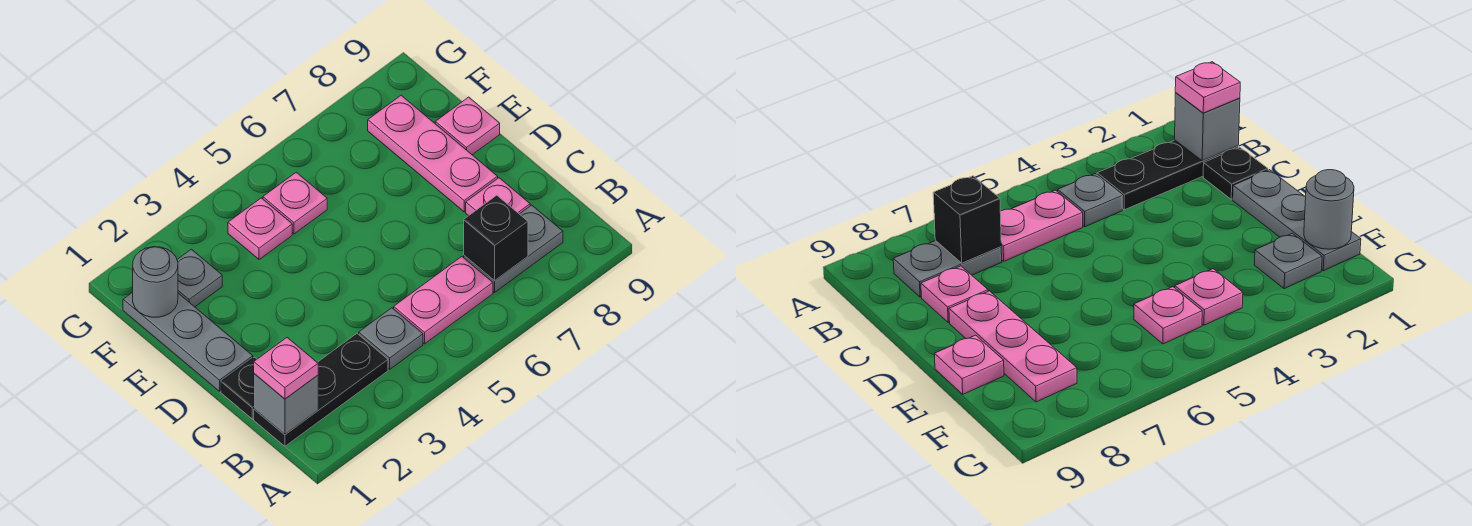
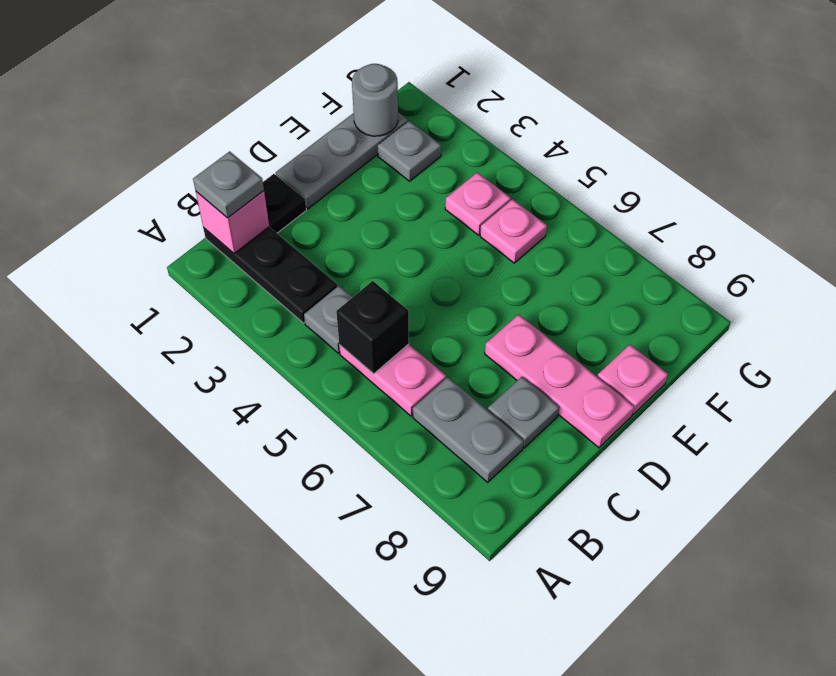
grey 1x1 brick [254,374,318,434] -> pink 1x1 brick [196,191,269,254]
pink 1x1 plate [254,338,318,399] -> grey 1x1 plate [193,151,264,218]
black 1x1 brick [464,195,528,280] -> black 1x1 brick moved to [336,281,409,374]
pink 1x1 plate [466,178,530,216] -> grey 1x1 plate [488,377,559,448]
pink 1x3 plate [368,96,498,212] -> pink 1x3 plate turned to [485,314,634,448]

